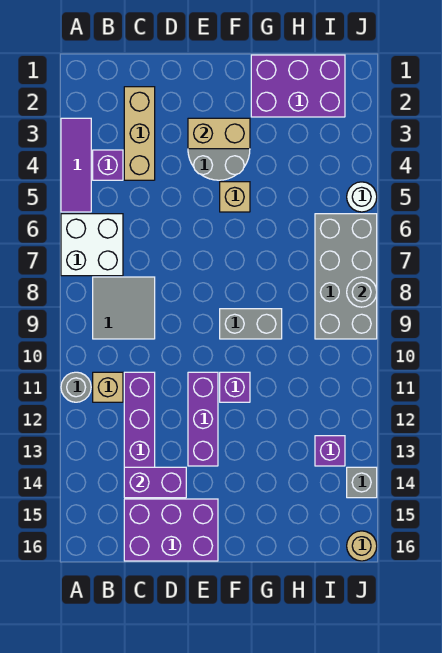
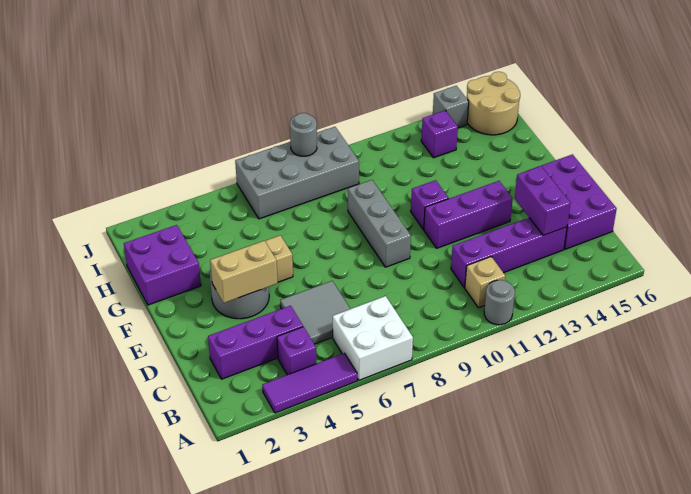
grey 2x2 tile [93,277,155,339] -> grey 2x2 tile moved to [280,281,350,344]
tan 1x3 brick [124,87,155,180] -> purple 1x3 brick [208,306,303,379]
tan 1x2 brick [188,118,250,149] -> tan 1x2 brick turned to [210,241,278,303]
grey 1x2 brick [220,309,282,339] -> grey 1x3 brick [348,180,411,267]
purple 2x3 brick [251,55,345,117] -> purple 2x2 brick [124,225,201,305]
white 1x1 round brick [347,182,377,212] -> none
tan 1x1 round brick [347,531,377,561] -> tan 2x2 round brick [467,72,520,135]

